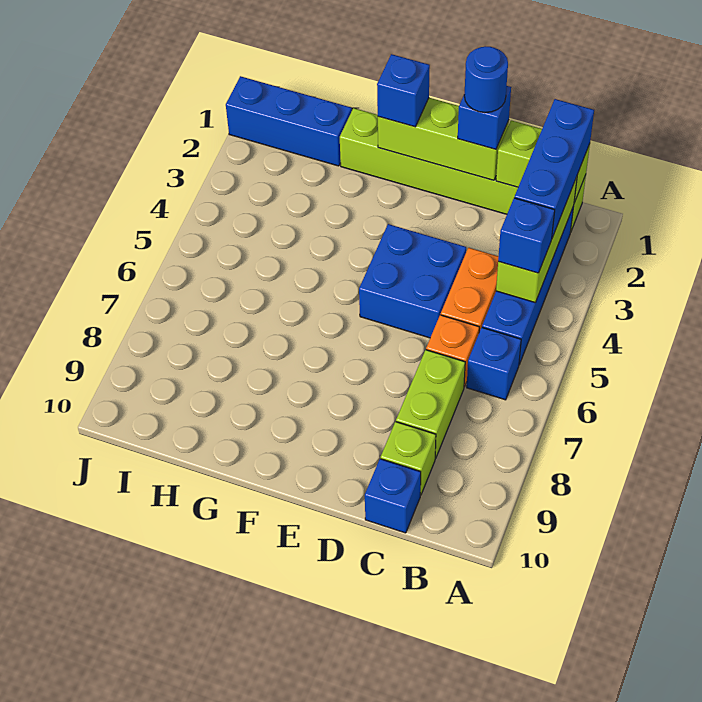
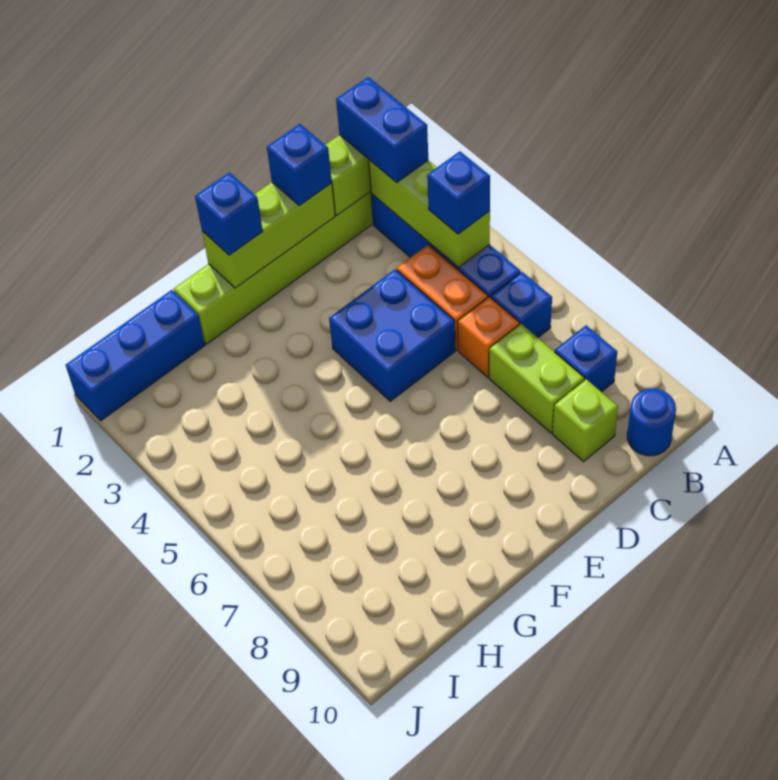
blue 1x3 brick [514,99,594,238] -> blue 1x2 brick [336,77,428,183]
blue 1x1 brick [365,459,421,533] -> blue 1x1 brick moved to [555,325,617,392]
blue 1x1 round brick [464,46,508,113] -> blue 1x1 round brick moved to [627,389,676,456]

